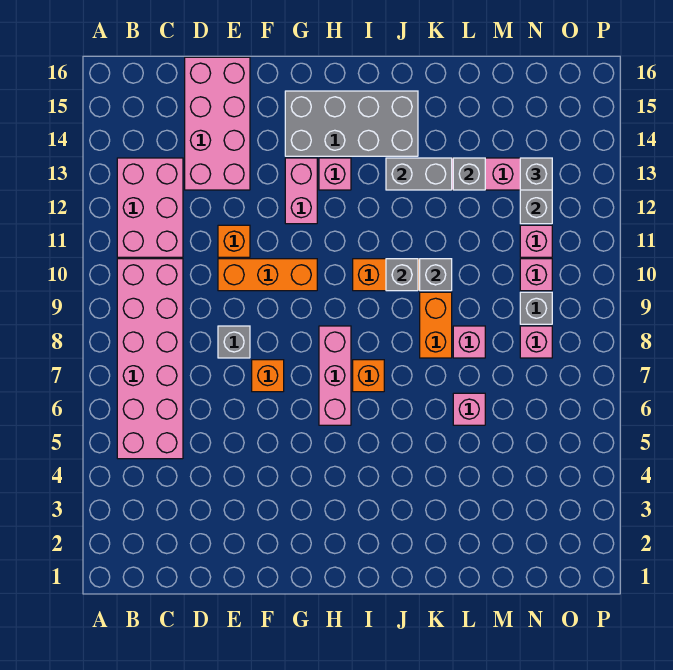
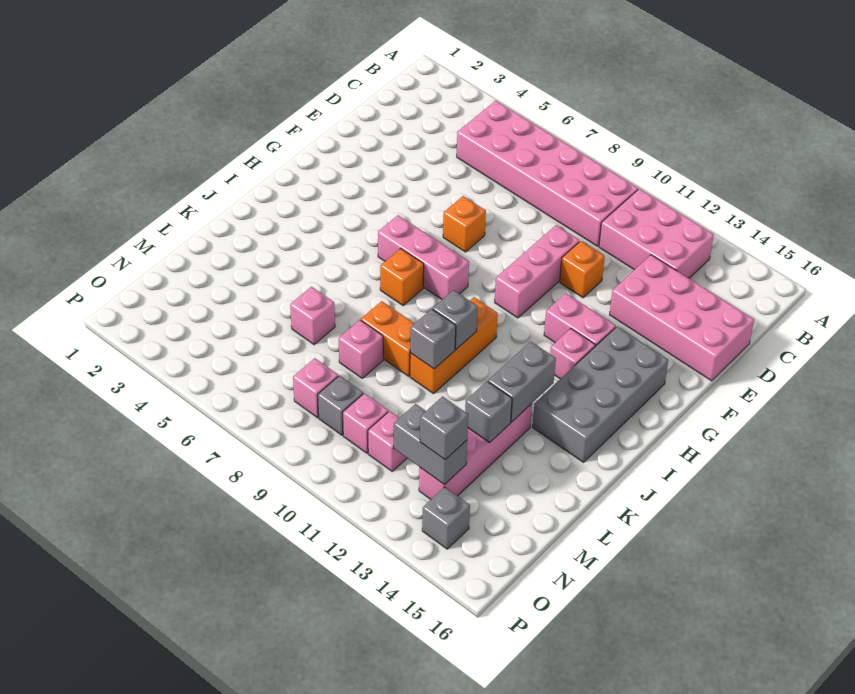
grey 1x1 brick [218,326,250,358] -> grey 1x1 brick moved to [422,487,470,549]
orange 1x3 brick [218,259,317,291] -> pink 1x3 brick [495,225,580,318]

